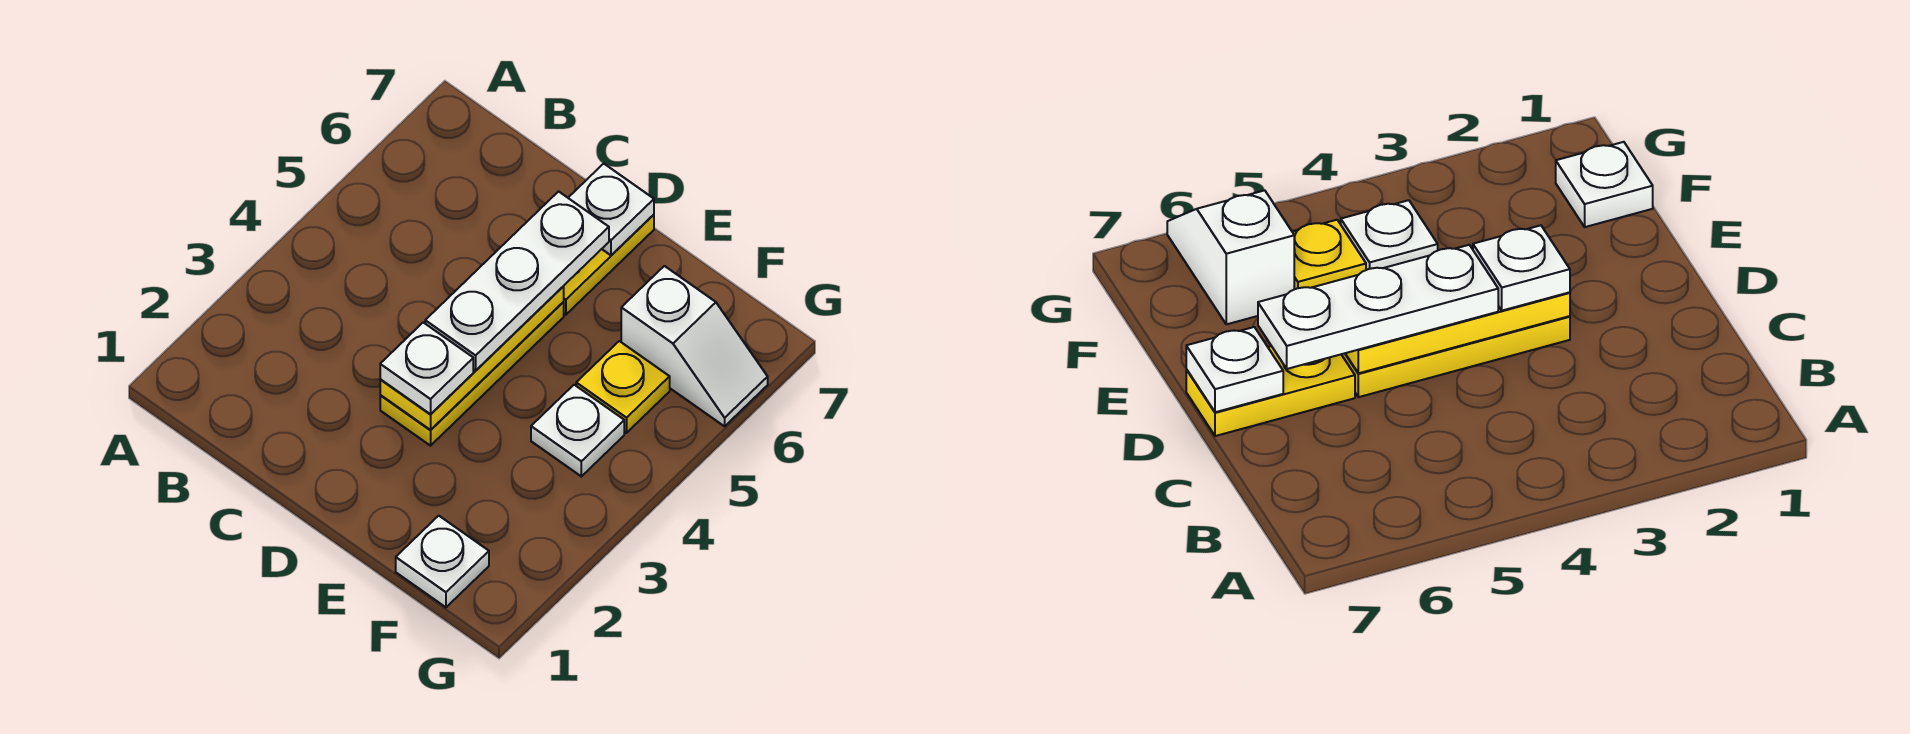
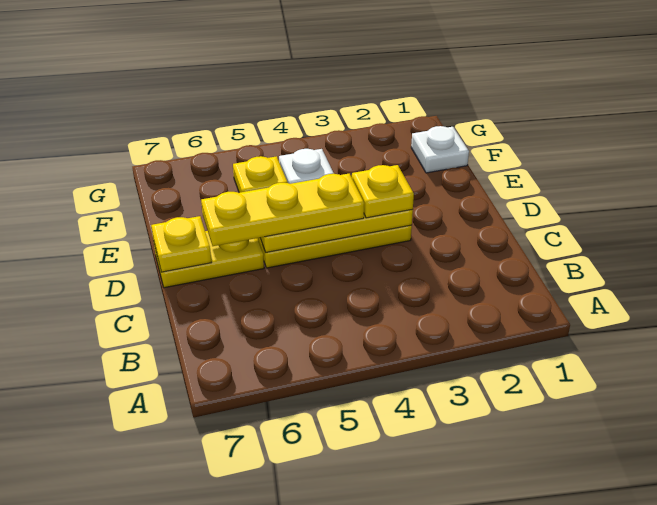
white 1x1 plate [380,322,473,414] -> yellow 1x1 plate [352,165,414,218]
white 1x3 plate [425,191,609,370] -> yellow 1x3 plate [201,174,364,246]
white 1x1 plate [568,164,654,255] -> yellow 1x1 plate [151,216,211,272]
white 1x2 slope [621,266,768,426] -> none

